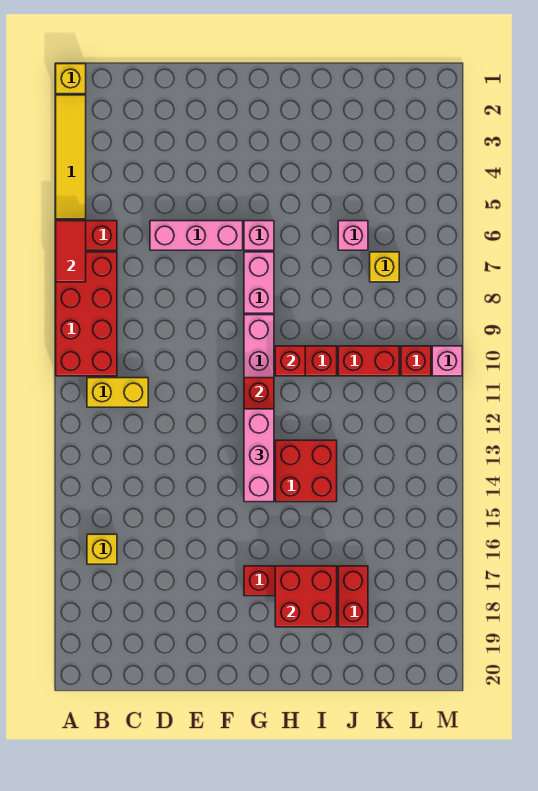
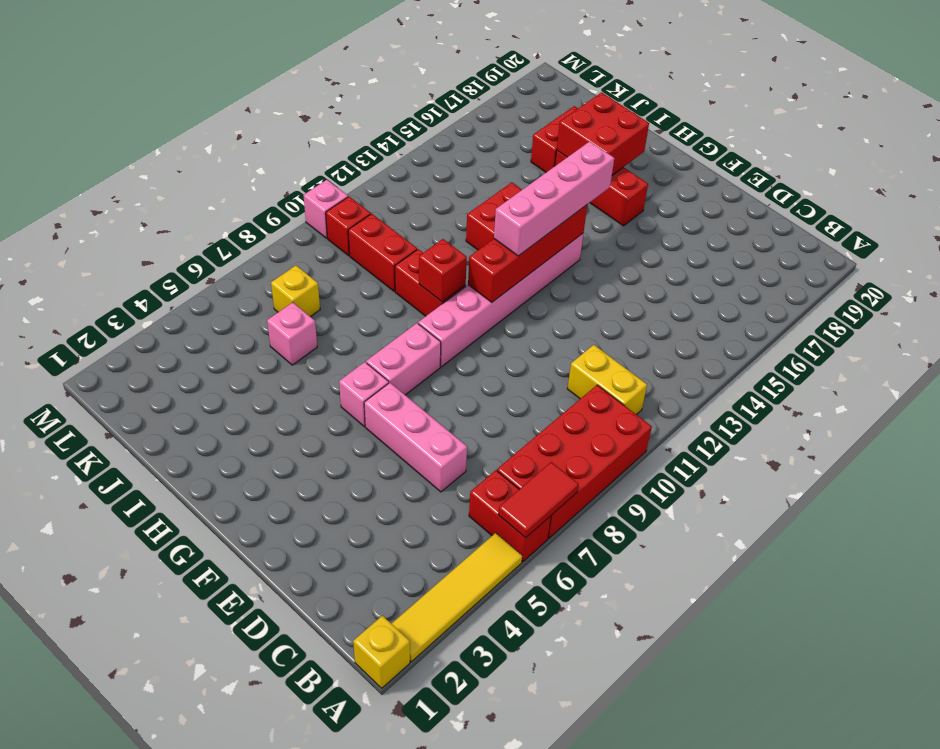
yellow 1x1 brick [87,534,117,564] -> none
pink 1x3 brick [244,409,274,502] -> pink 1x4 brick [494,141,614,256]

